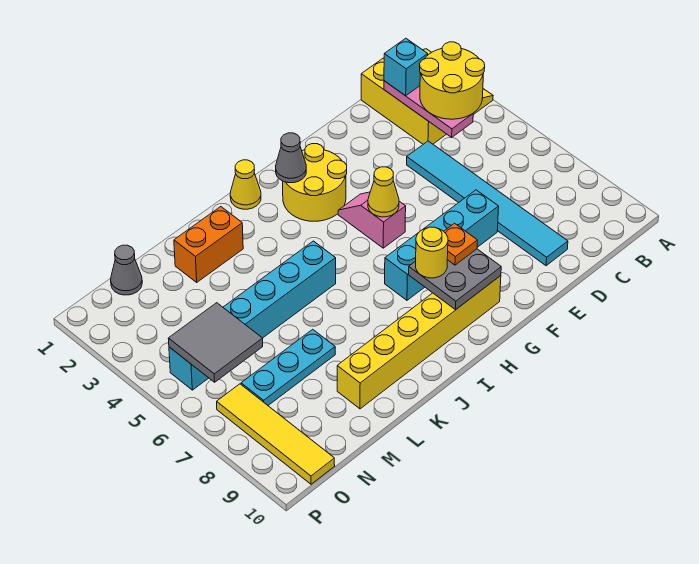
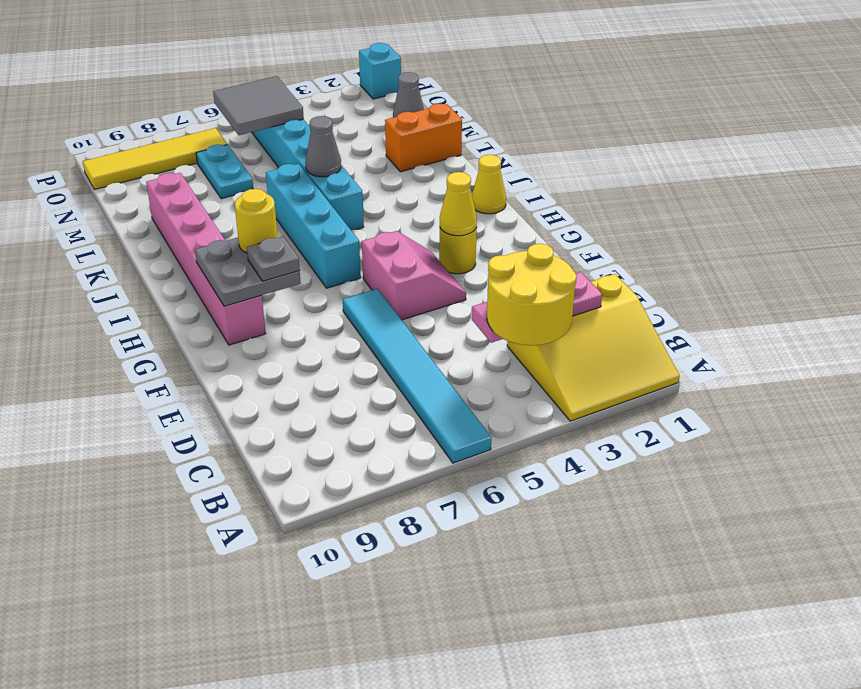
cyan 1x1 brick [384,38,428,96] -> cyan 1x1 brick moved to [359,43,401,99]
cyan 1x6 tile [407,141,568,266] -> cyan 1x6 tile turned to [343,289,491,463]
cyan 1x4 brick [385,190,499,300] -> cyan 1x4 brick moved to [266,164,361,288]
yellow 2x2 round brick [283,144,347,221] -> yellow 1x1 round brick [439,228,477,274]
pink 1x2 slope [338,192,406,248] -> pink 2x2 slope [362,231,466,320]
yellow 1x1 cone [368,167,399,217] -> yellow 1x1 cone moved to [440,172,477,236]
orange 1x1 plate [444,223,477,265] -> grey 1x1 plate [247,237,300,281]
yellow 1x6 brick [337,276,501,409] -> pink 1x6 brick [146,173,266,345]
grey 1x1 cone [276,133,306,183] -> grey 1x1 cone moved to [305,116,341,177]
orange 1x2 brick [174,207,243,282] -> orange 1x2 brick turned to [385,104,462,172]
cyan 1x3 plate [241,329,335,405] -> cyan 1x2 plate [196,145,253,199]

